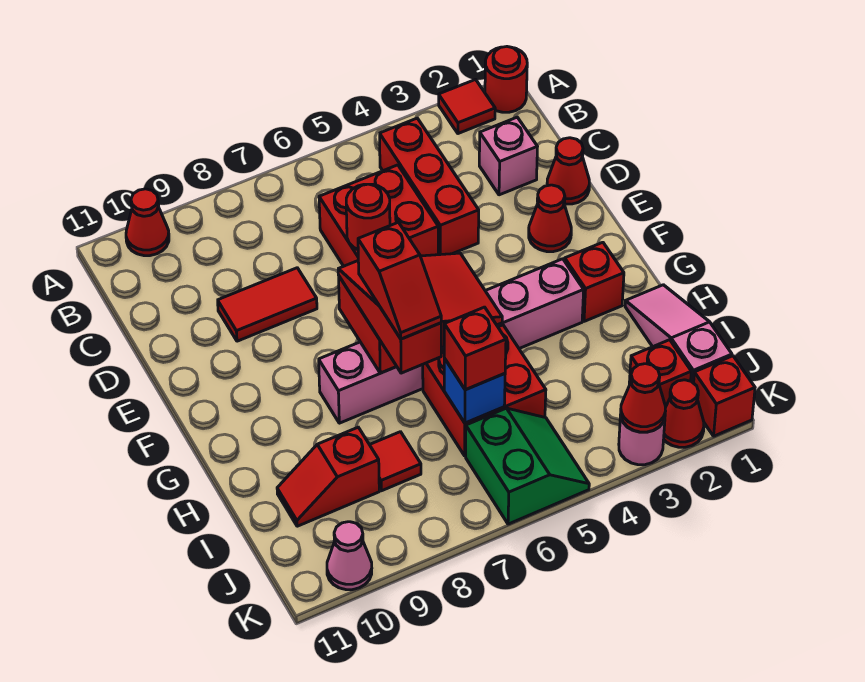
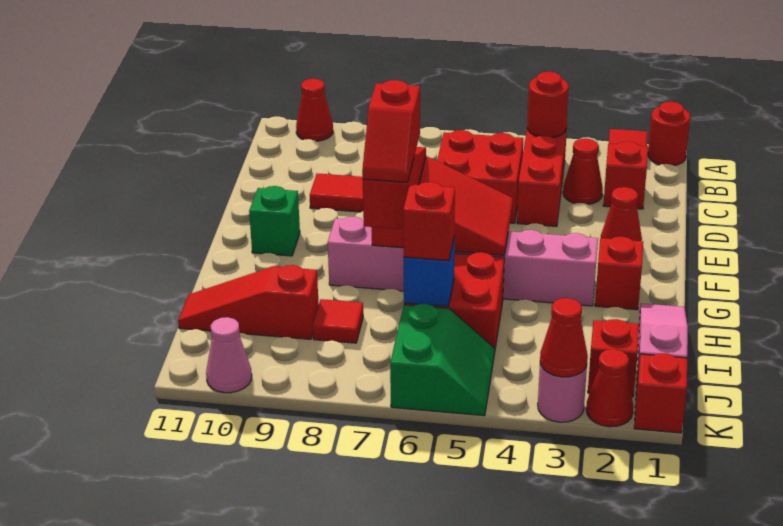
pink 1x1 brick [479,117,537,195] -> red 1x1 brick [603,141,648,209]
red 1x1 cone [547,138,589,204] -> red 1x1 cone moved to [563,138,603,204]
red 1x1 round brick [346,184,390,250] -> red 1x1 round brick moved to [527,72,569,138]
none -> green 1x1 brick [249,186,300,256]
red 1x2 slope [277,427,379,526] -> red 1x3 slope [178,265,319,339]

